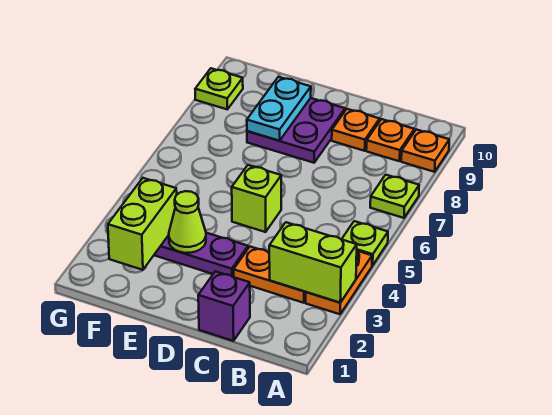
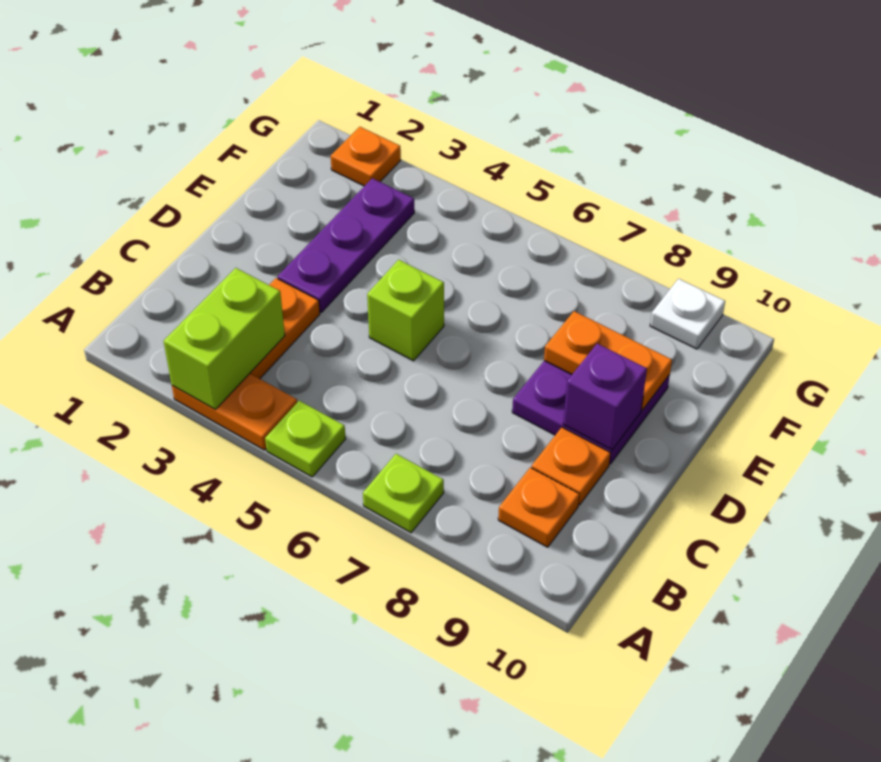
orange 1x1 plate [401,129,449,172] -> orange 1x1 plate moved to [331,127,401,186]
purple 1x1 brick [198,271,250,341] -> purple 1x1 brick moved to [563,344,647,450]
lime 1x1 cone [169,191,206,253] -> none
cyan 1x2 plate [247,77,311,141] -> orange 1x2 plate [544,311,672,410]
lime 1x2 brick [108,178,177,270] -> none
lime 1x1 plate [195,68,243,110] -> white 1x1 plate [650,279,725,349]

